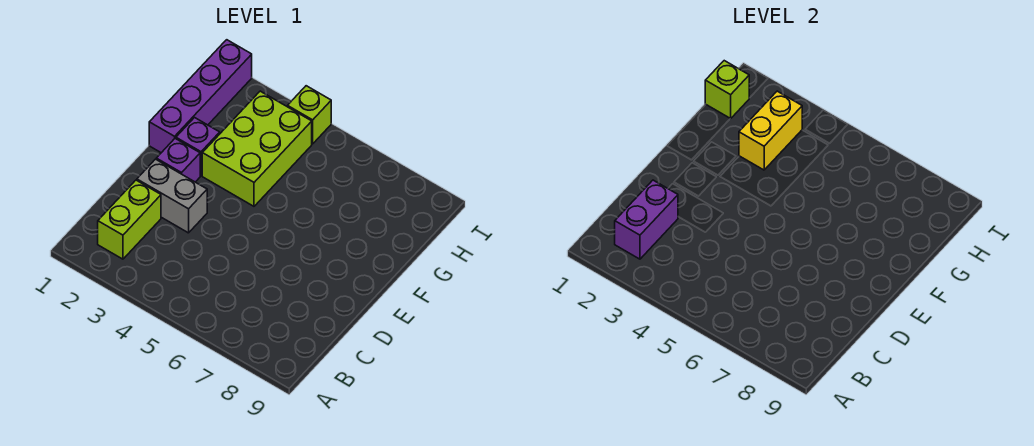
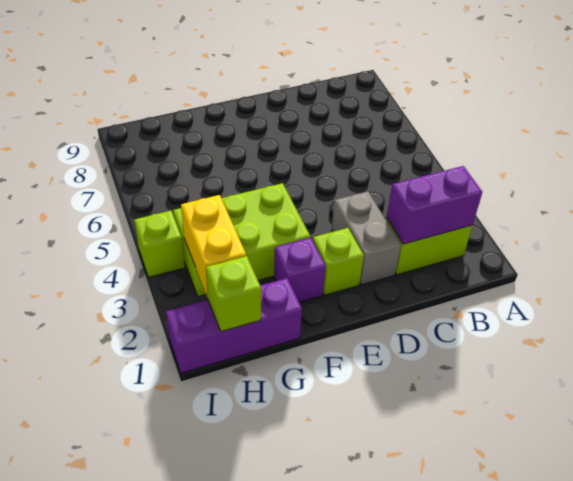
purple 1x1 brick [156,139,200,182] -> lime 1x1 brick [313,228,364,295]
purple 1x4 brick [149,40,252,153] -> purple 1x3 brick [166,278,302,373]
yellow 1x2 brick [739,91,802,170] -> yellow 1x2 brick turned to [181,195,246,298]

